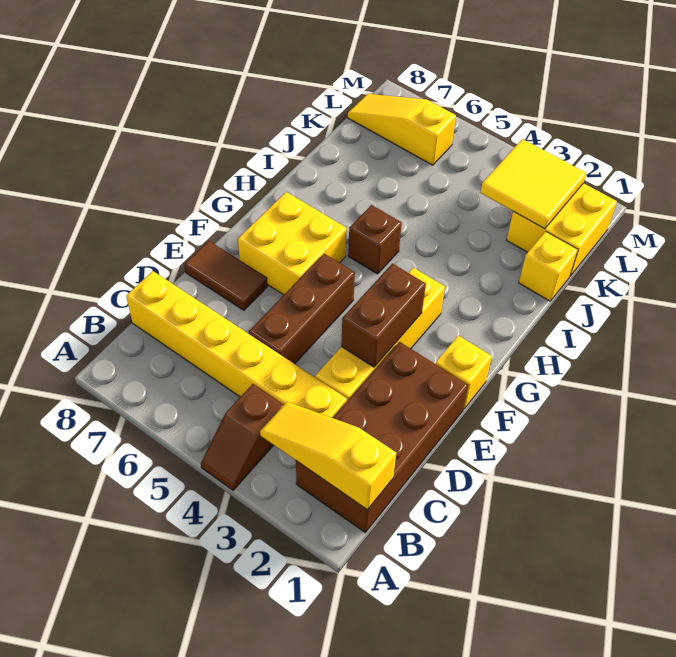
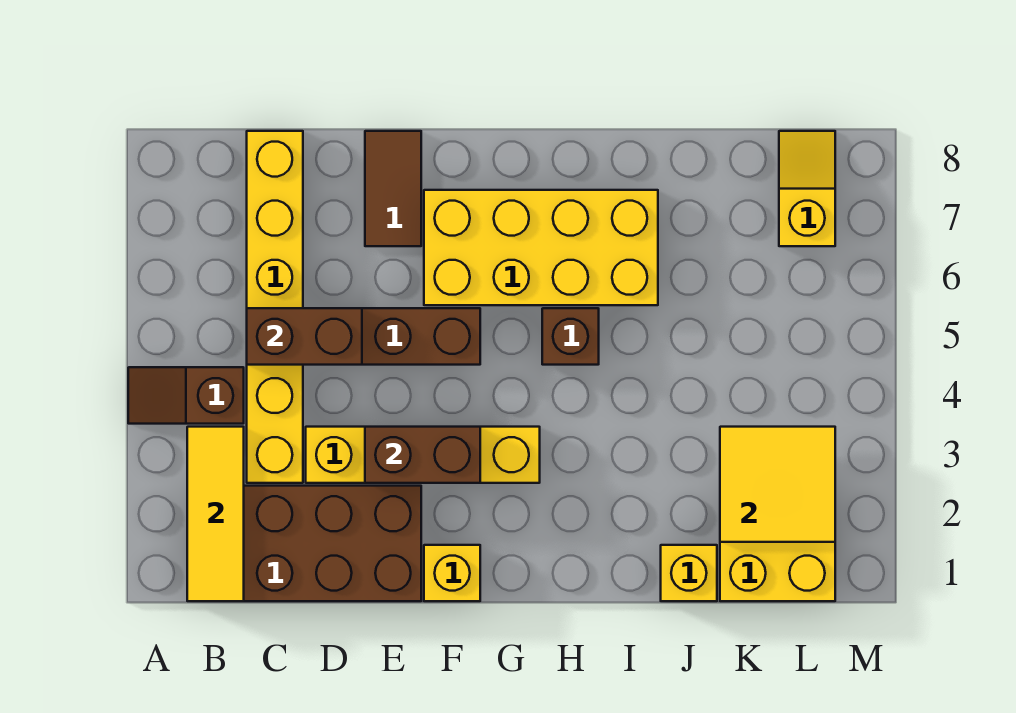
yellow 1x3 slope [260,402,396,509] -> yellow 1x3 tile [187,427,244,601]
none -> brown 1x2 brick [247,308,362,365]
yellow 2x2 brick [238,192,347,295] -> yellow 2x4 brick [424,190,658,305]
yellow 1x3 slope [348,94,456,165] -> yellow 1x2 slope [779,131,835,246]

